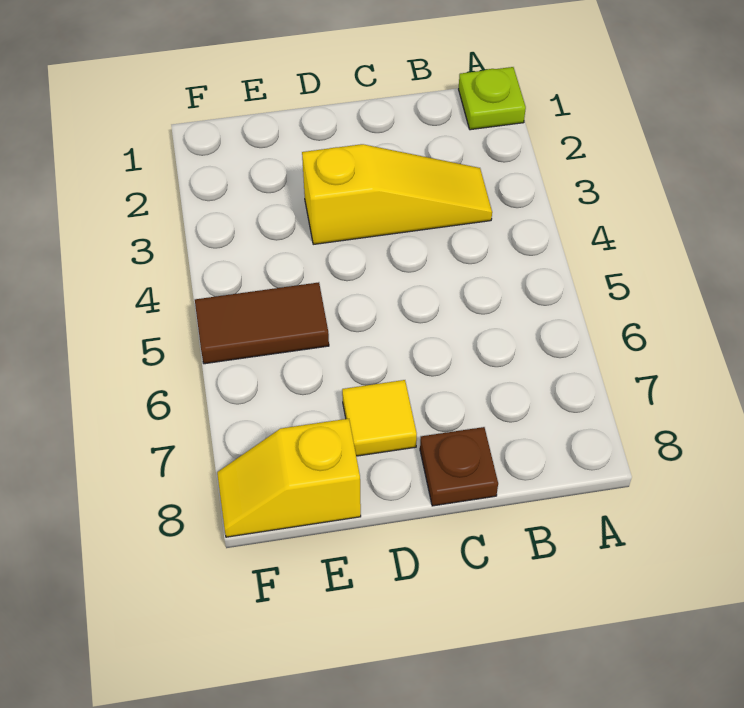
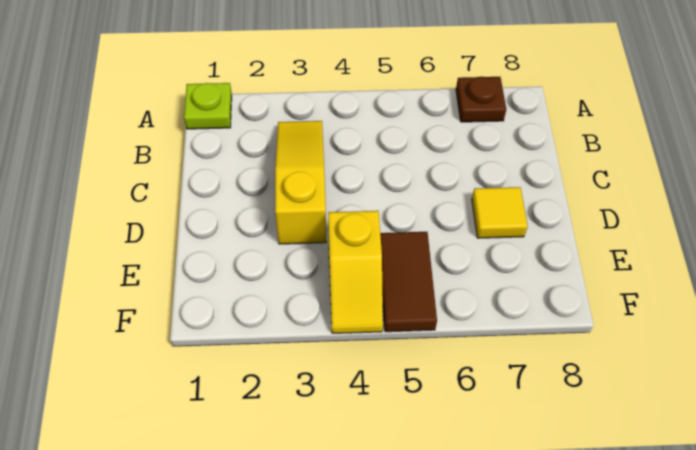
brown 1x1 plate [420,427,498,506] -> brown 1x1 plate moved to [456,77,506,122]
yellow 1x2 slope [217,419,361,537] -> yellow 1x2 slope moved to [328,211,383,333]

